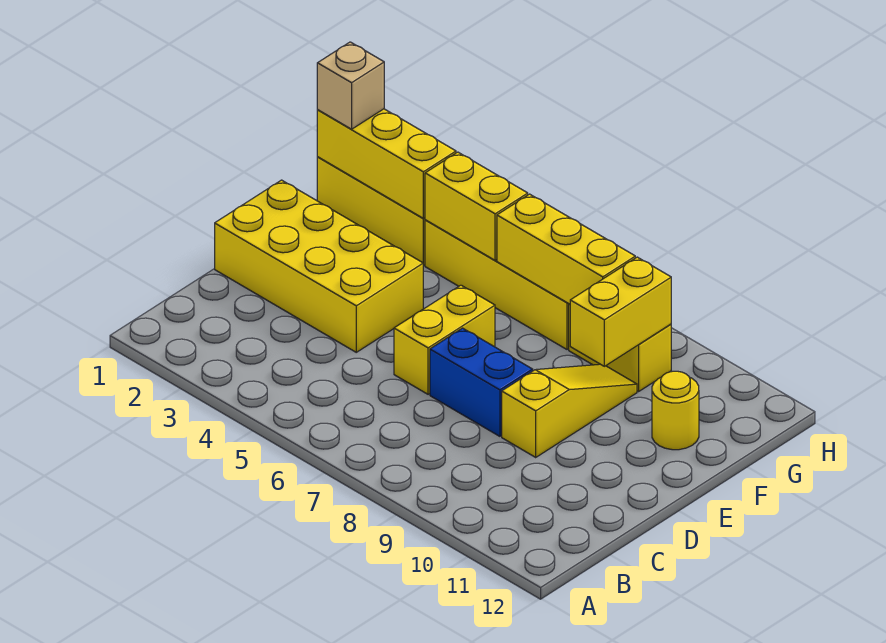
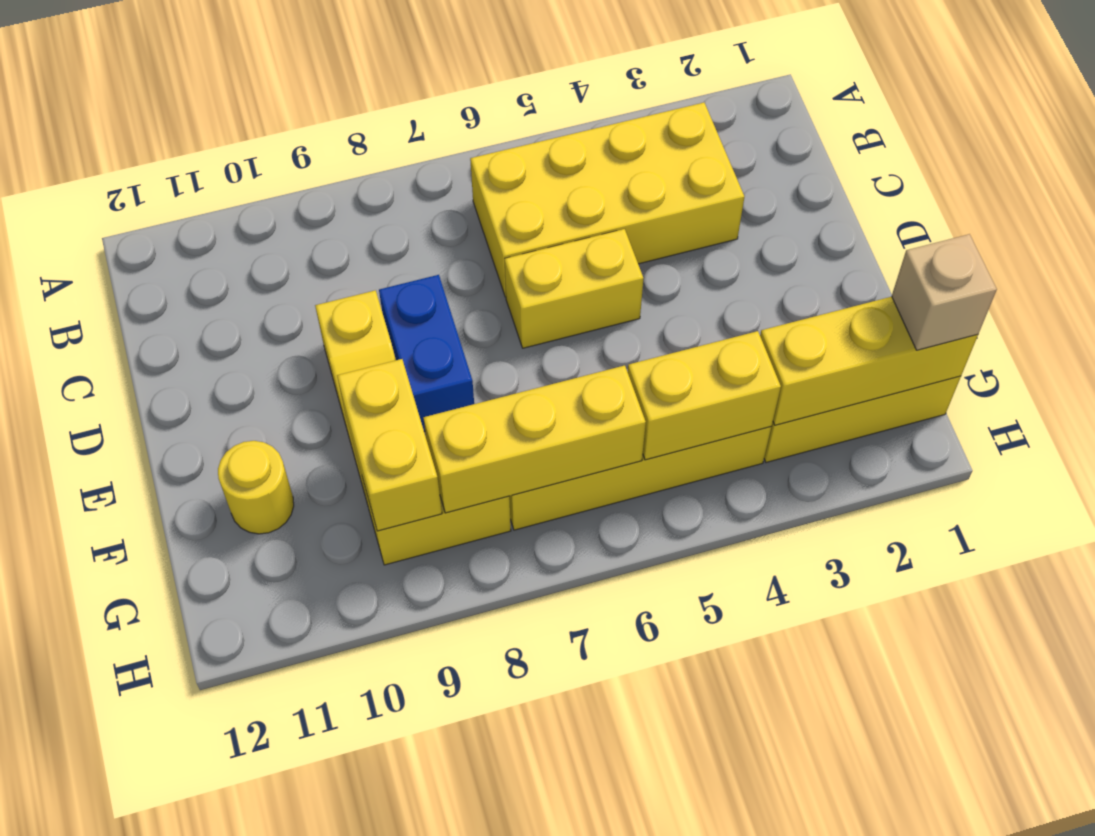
yellow 2x4 brick [215,180,423,352] -> yellow 2x4 brick moved to [470,102,744,297]
yellow 1x2 brick [394,285,495,394] -> yellow 1x2 brick turned to [505,229,644,348]
blue 1x2 brick [430,328,533,436] -> blue 1x2 brick turned to [379,275,474,432]

